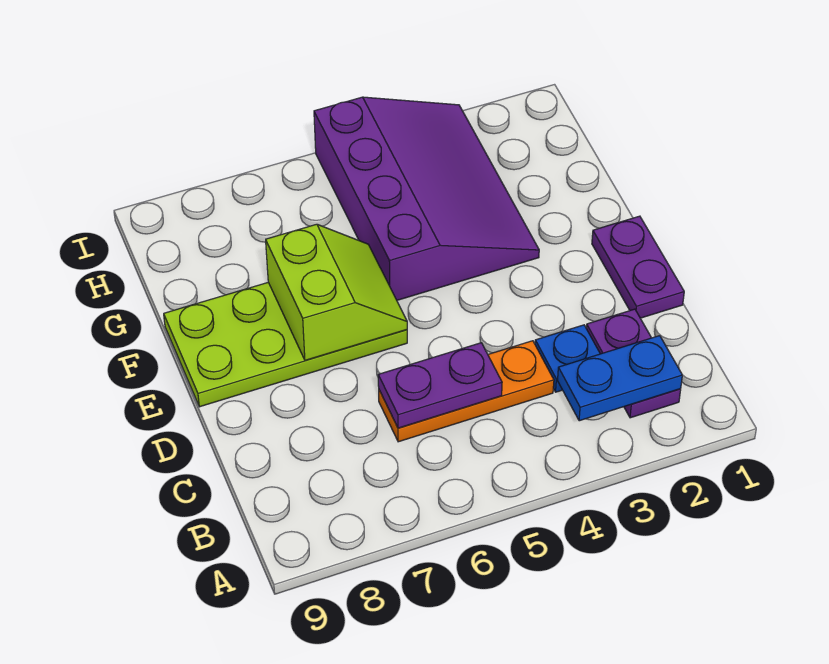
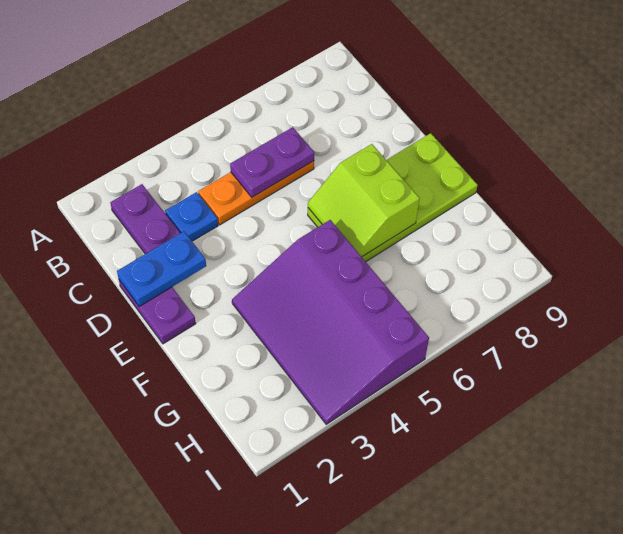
blue 1x2 plate [558,336,682,421] -> blue 1x2 plate moved to [117,232,206,307]

